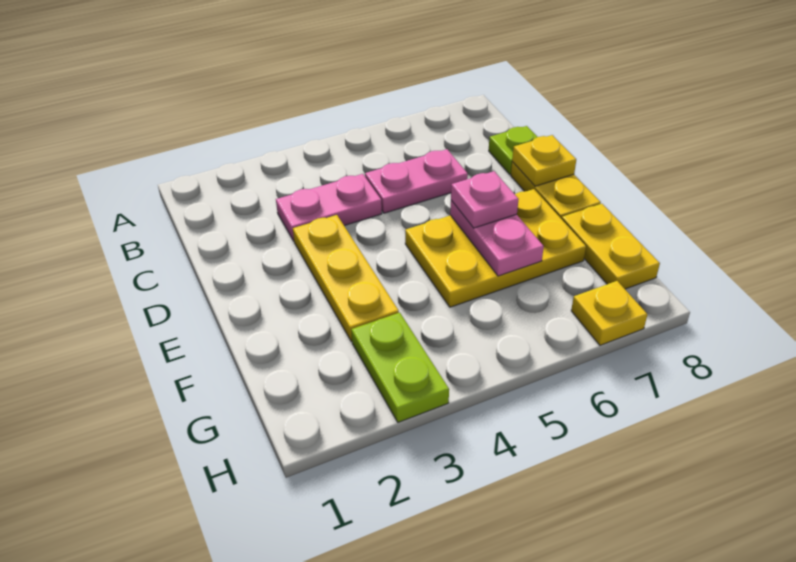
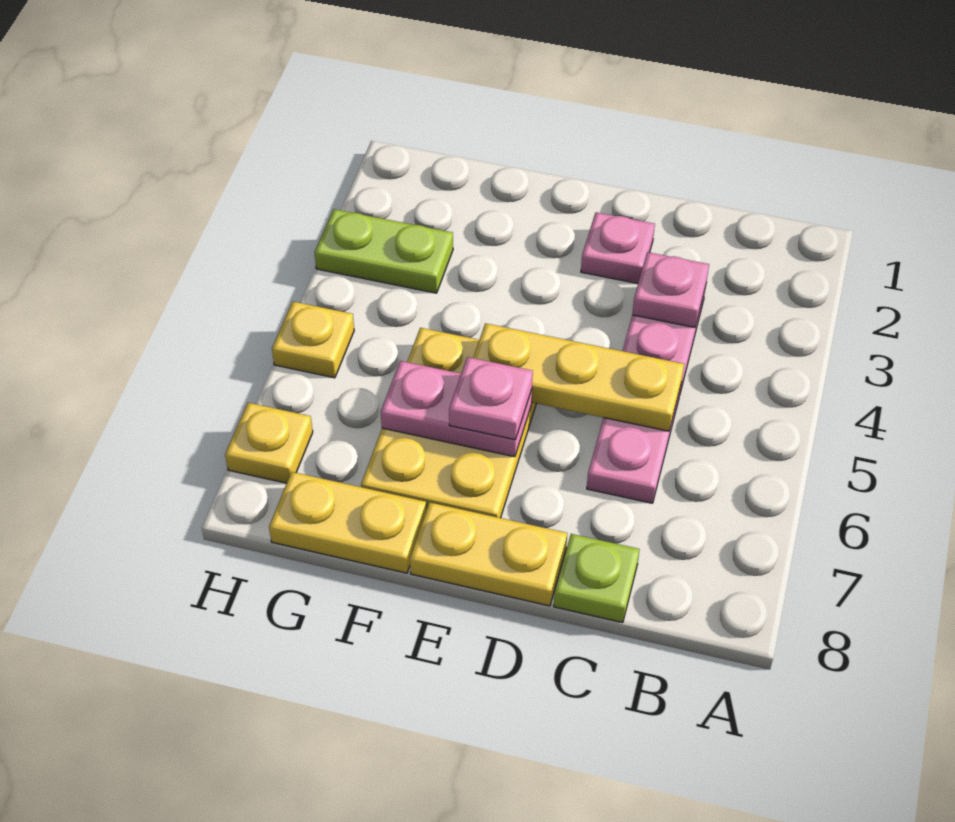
none -> pink 1x1 plate [632,252,709,327]
none -> pink 1x1 plate [581,212,655,283]
yellow 1x3 plate [293,215,399,342] -> yellow 1x3 plate moved to [473,323,684,431]
yellow 1x1 plate [512,135,576,186] -> yellow 1x1 plate moved to [272,302,354,378]

